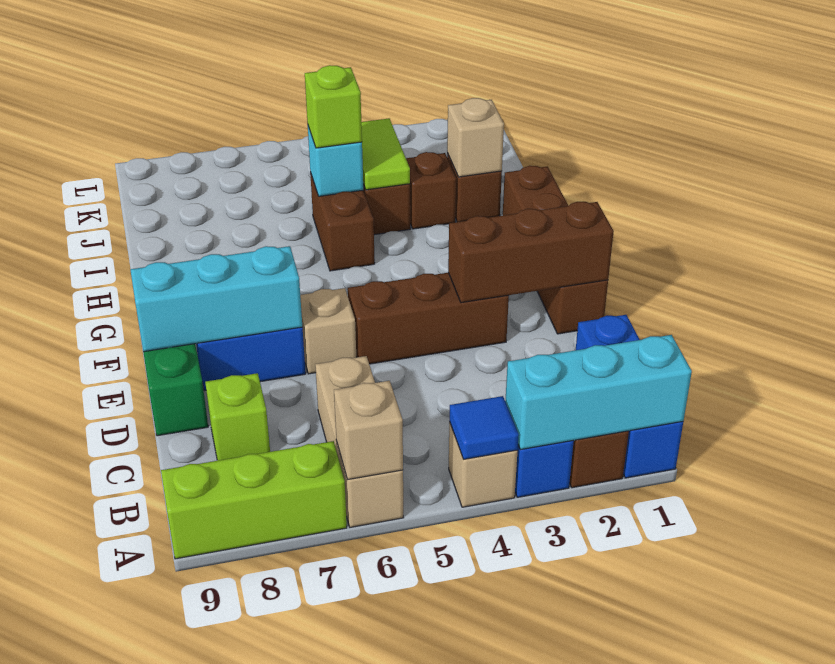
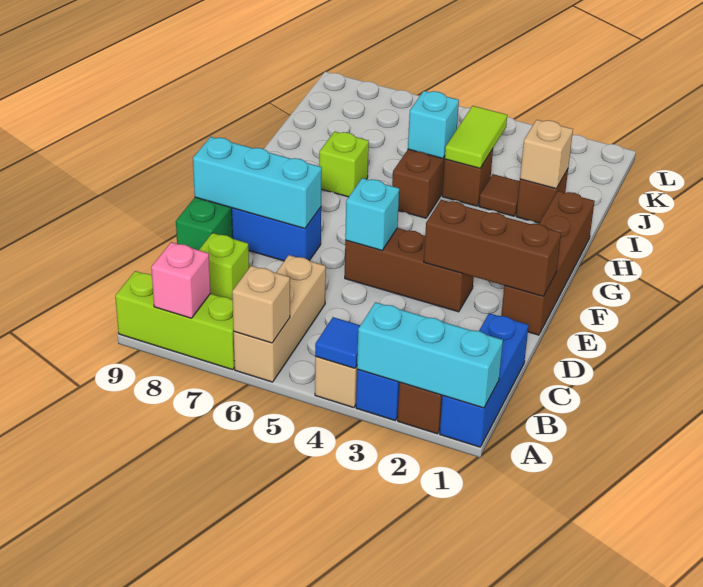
none -> pink 1x1 brick [151,242,211,318]
none -> cyan 1x1 brick [345,178,399,250]
tan 1x1 brick [300,288,356,374] -> none
brown 1x1 brick [406,152,456,229] -> brown 1x1 tile [479,174,520,216]
lime 1x1 brick [305,65,362,148] -> lime 1x1 brick moved to [319,131,369,197]

